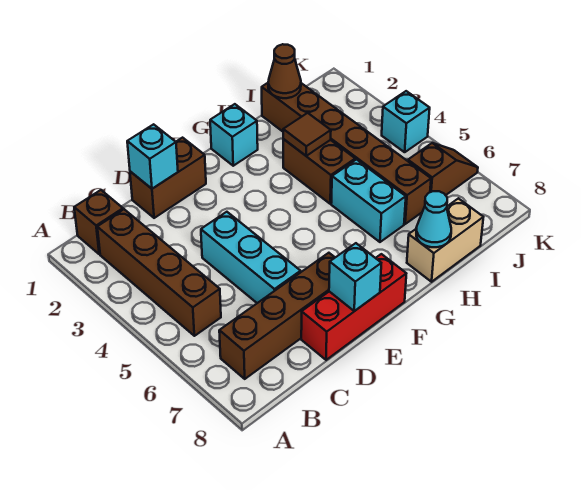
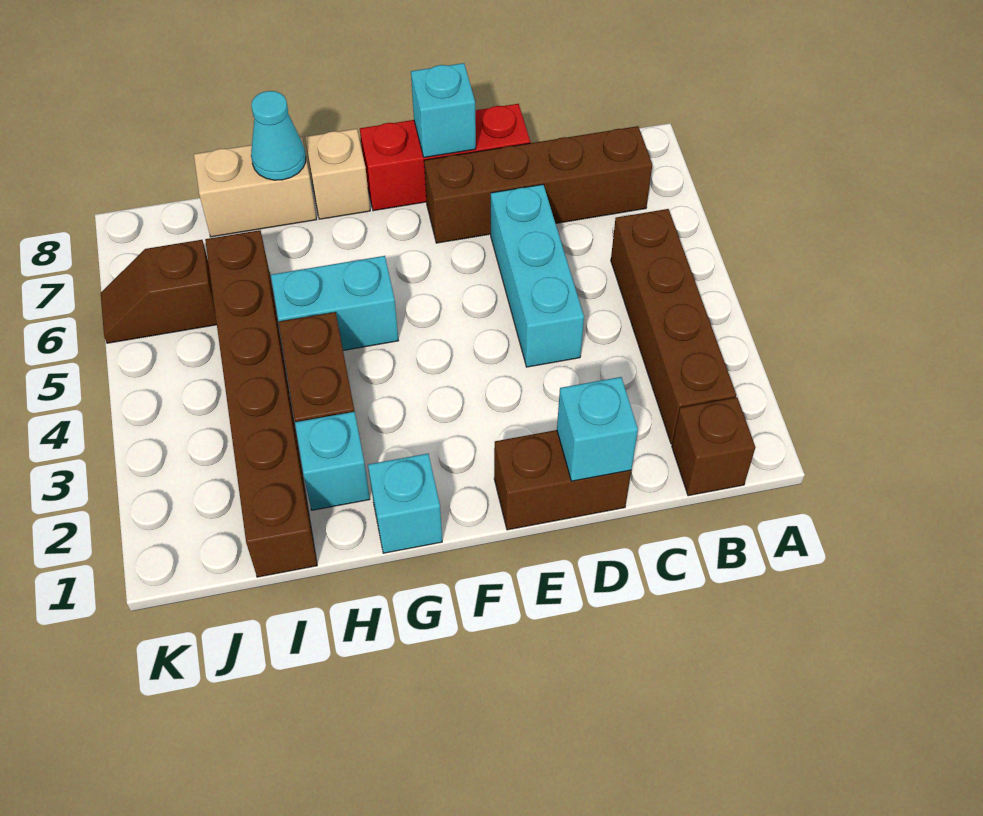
none -> tan 1x1 brick [305,129,370,219]
brown 1x1 tile [283,113,331,156] -> none
cyan 1x2 brick [331,160,406,242] -> cyan 1x2 brick turned to [271,256,399,350]
brown 1x1 cone [268,44,301,98] -> none
cyan 1x1 brick [382,91,430,152] -> cyan 1x1 brick moved to [295,412,370,510]

